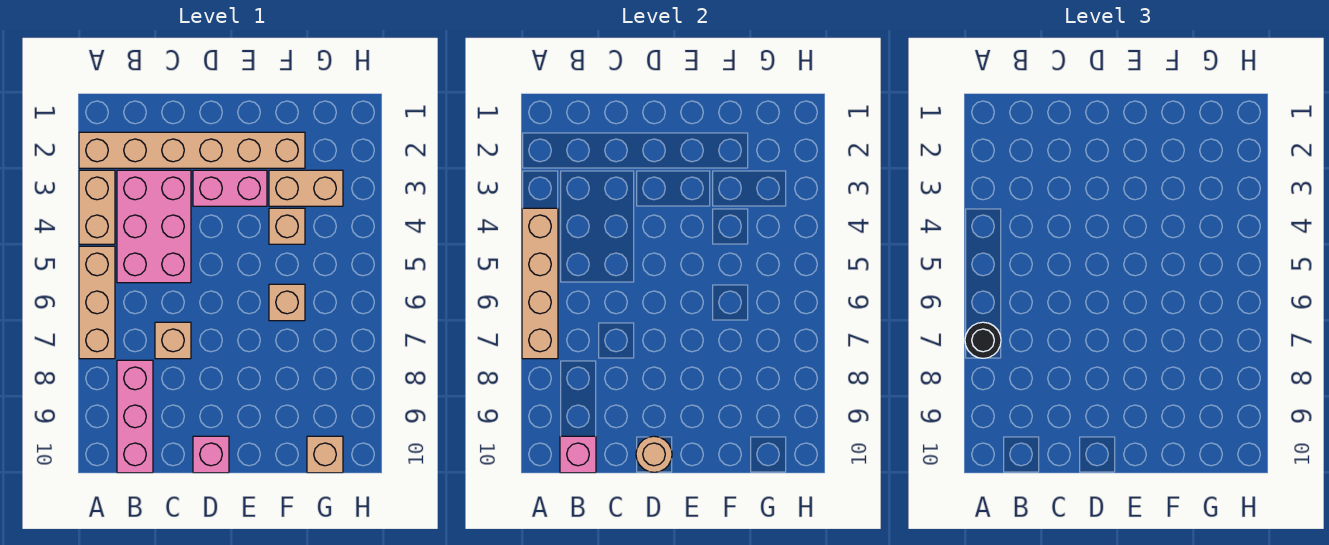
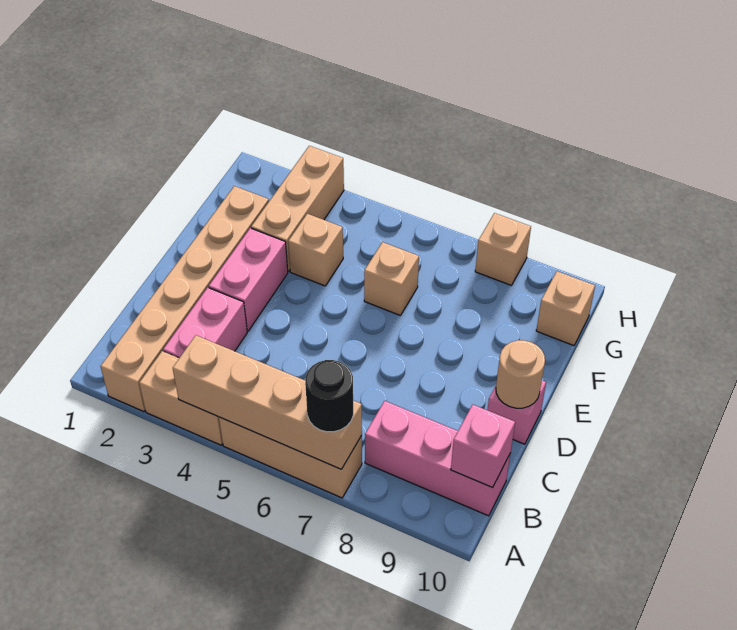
pink 2x3 brick [117,170,191,283] -> pink 1x2 brick [163,288,247,358]
tan 1x1 brick [155,322,191,359] -> tan 1x1 brick moved to [475,213,531,285]
tan 1x2 brick [269,170,343,206] -> tan 1x3 brick [251,146,344,272]

